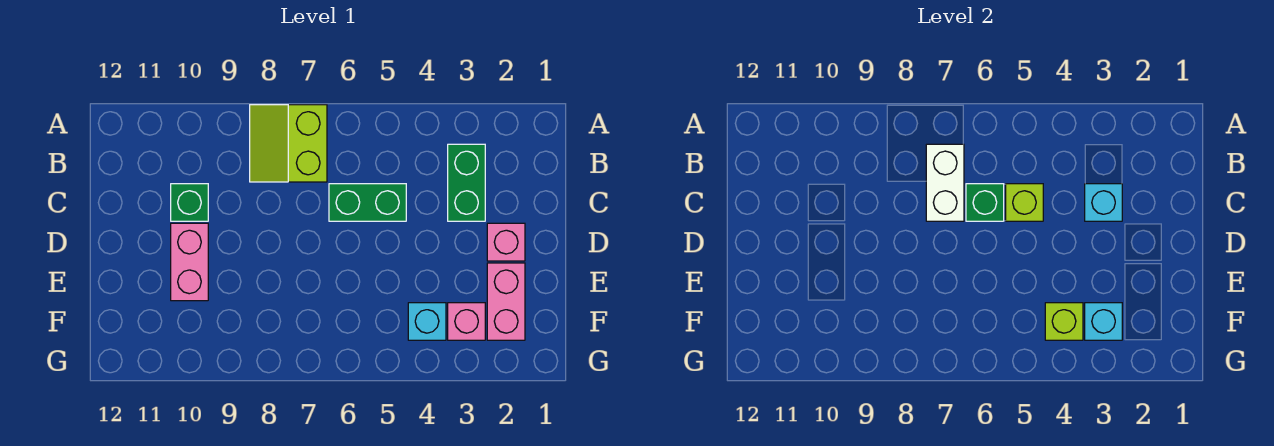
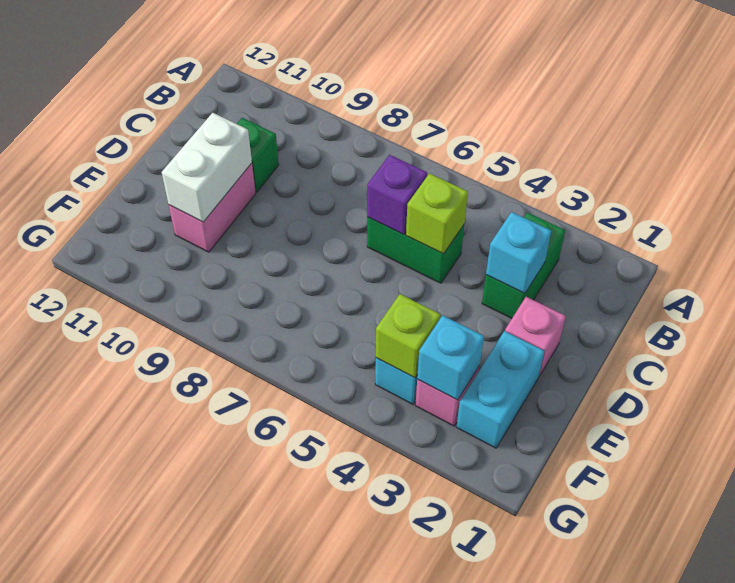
lime 2x2 slope [250,105,327,182] -> none
white 1x2 brick [926,144,964,221] -> white 1x2 brick moved to [162,113,252,222]
green 1x1 brick [966,184,1004,221] -> purple 1x1 brick [367,155,427,235]
pink 1x2 brick [487,263,525,340] -> cyan 1x2 brick [457,331,544,448]

